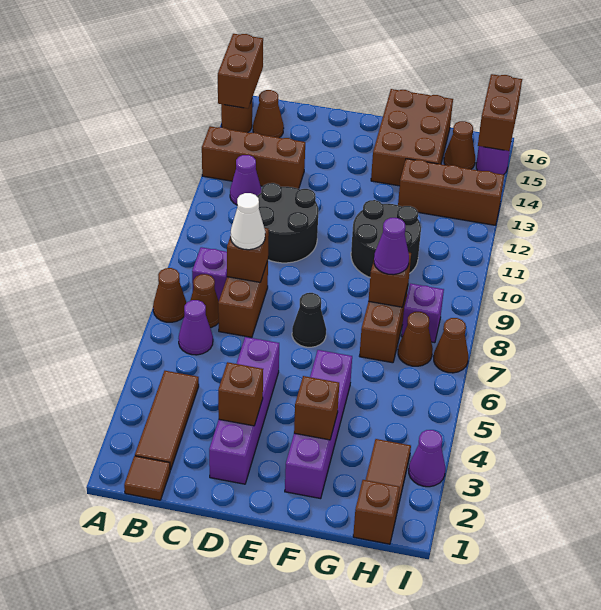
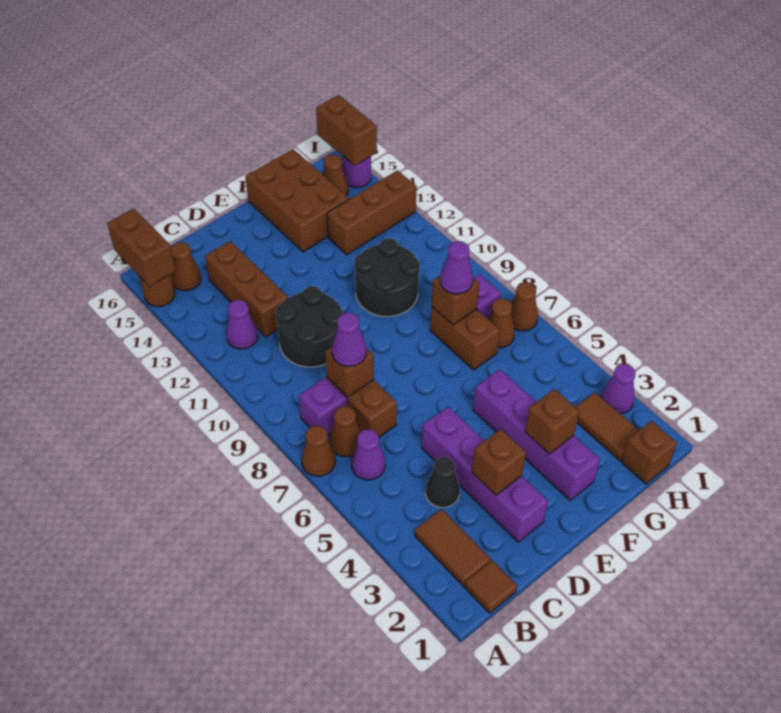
brown 1x3 brick [202,126,305,189] -> brown 1x3 brick turned to [205,241,288,337]
brown 1x3 tile [135,371,199,470] -> brown 1x2 tile [415,509,491,586]
white 1x1 cone [231,193,265,250] -> purple 1x1 cone [332,313,366,366]
black 1x1 cone [292,293,326,347] -> black 1x1 cone moved to [425,457,460,508]

